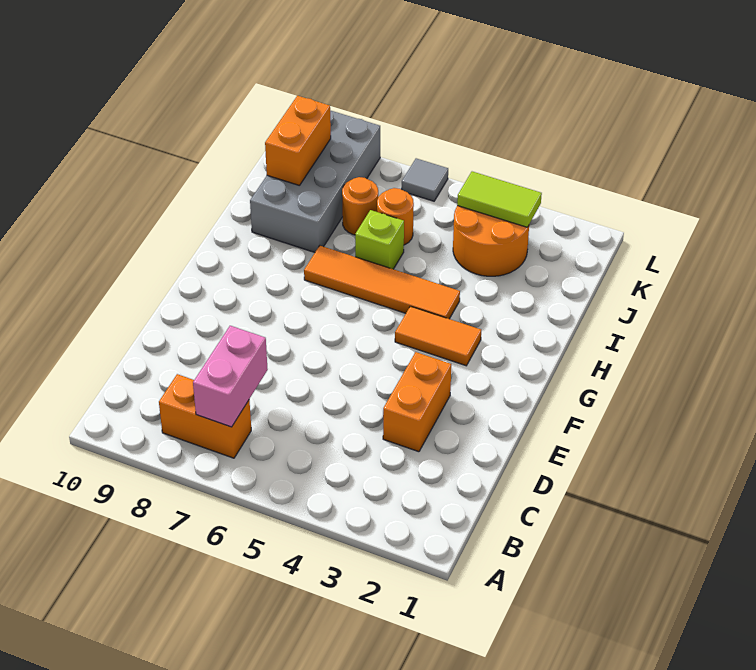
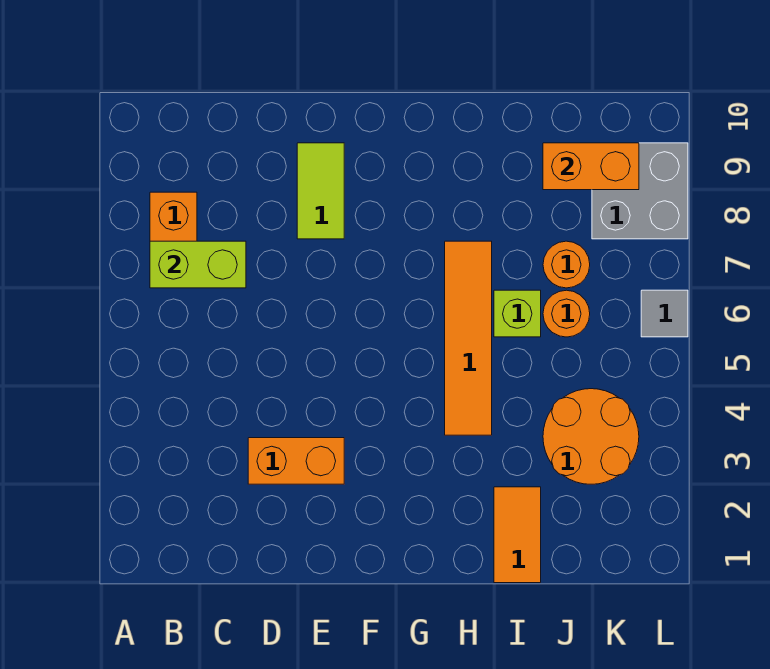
pink 1x2 brick [193,326,268,427] -> lime 1x2 brick [150,241,246,288]
orange 1x2 tile [395,306,481,366] -> orange 1x2 tile moved to [494,487,541,583]
grey 2x4 brick [250,110,380,252] -> grey 2x2 brick [592,143,688,239]
lime 1x2 tile [457,172,542,227] -> lime 1x2 tile moved to [297,143,344,239]

